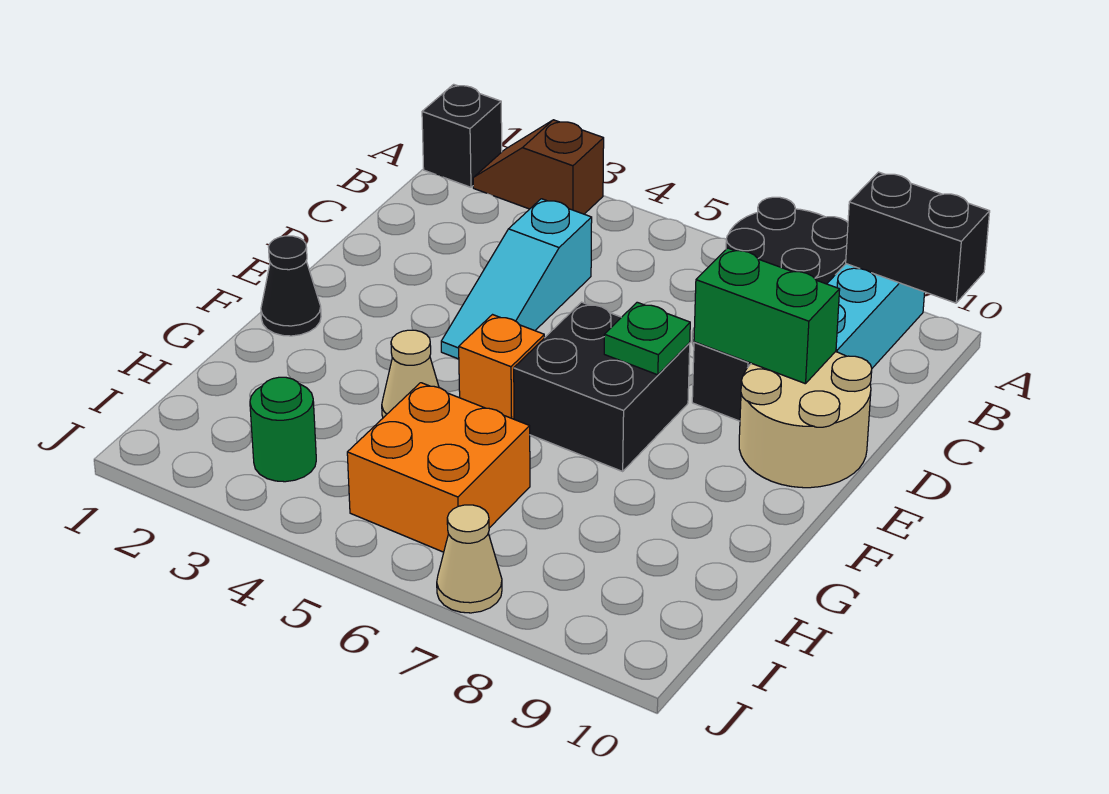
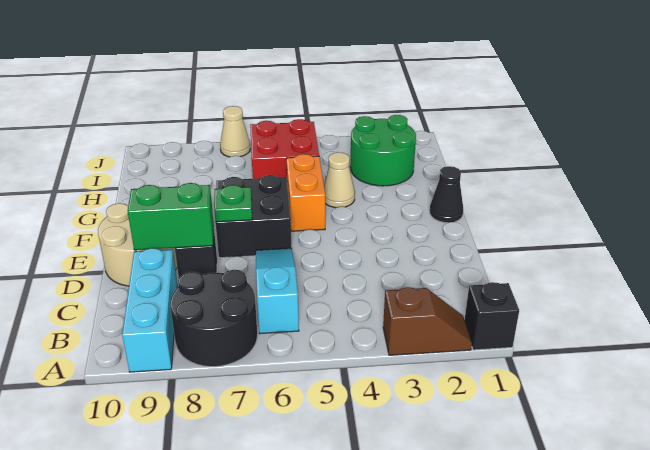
black 1x2 brick [846,172,990,303] -> none
cyan 1x3 slope [441,199,592,359] -> cyan 1x3 slope moved to [256,248,299,334]
orange 1x1 brick [459,315,544,419] -> orange 1x2 brick [286,154,325,231]
orange 2x2 brick [347,383,530,552] -> red 2x2 brick [250,119,319,179]
green 1x1 round brick [250,377,316,482] -> green 2x2 round brick [350,115,416,186]

